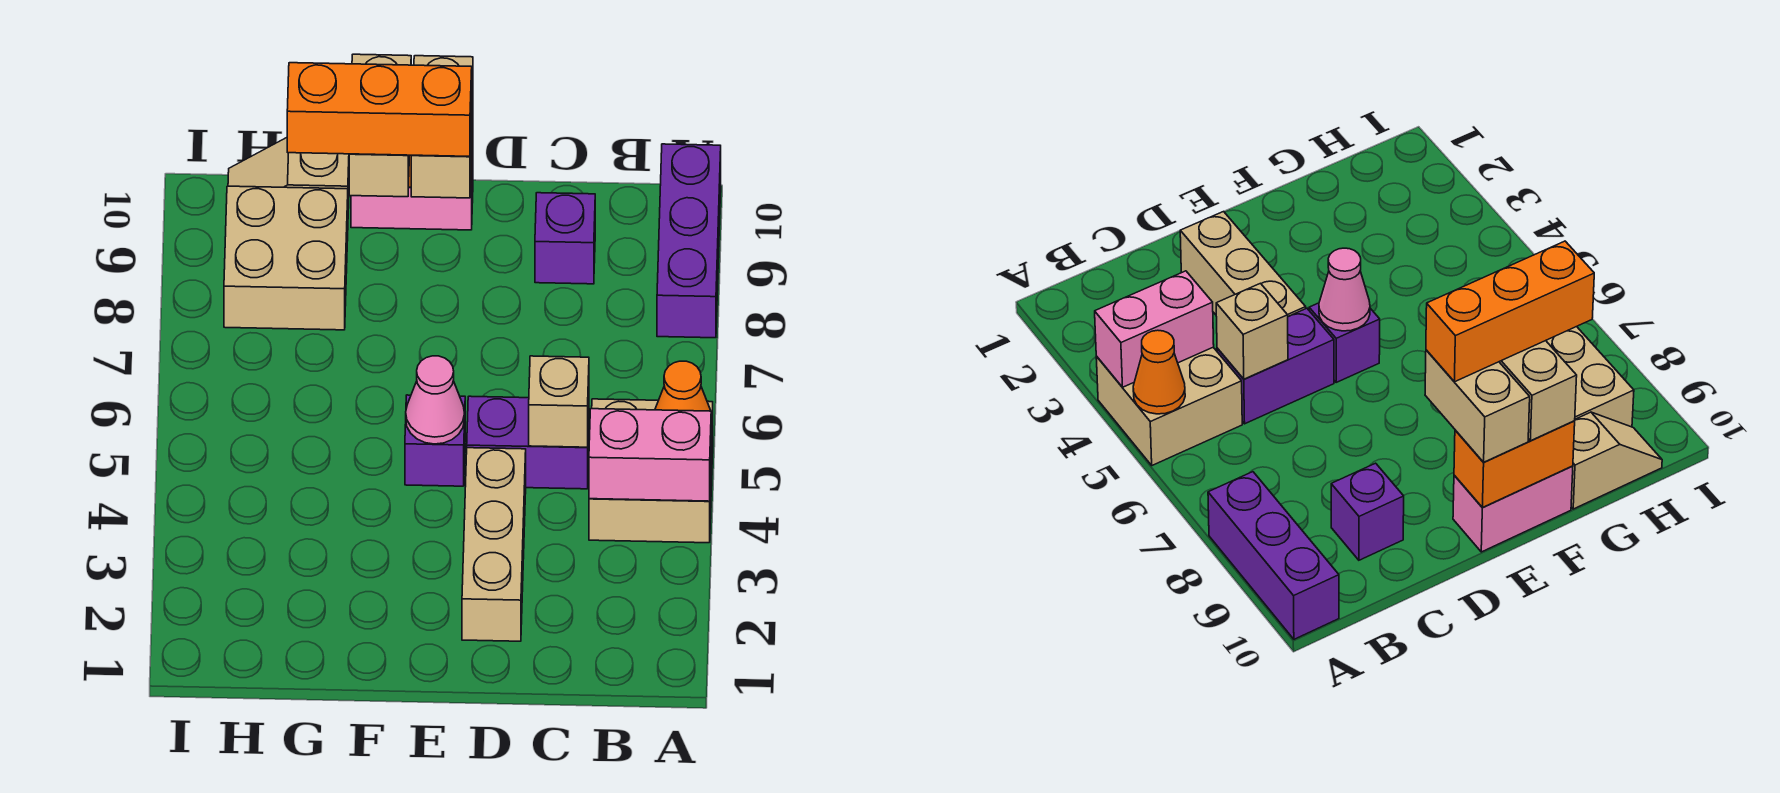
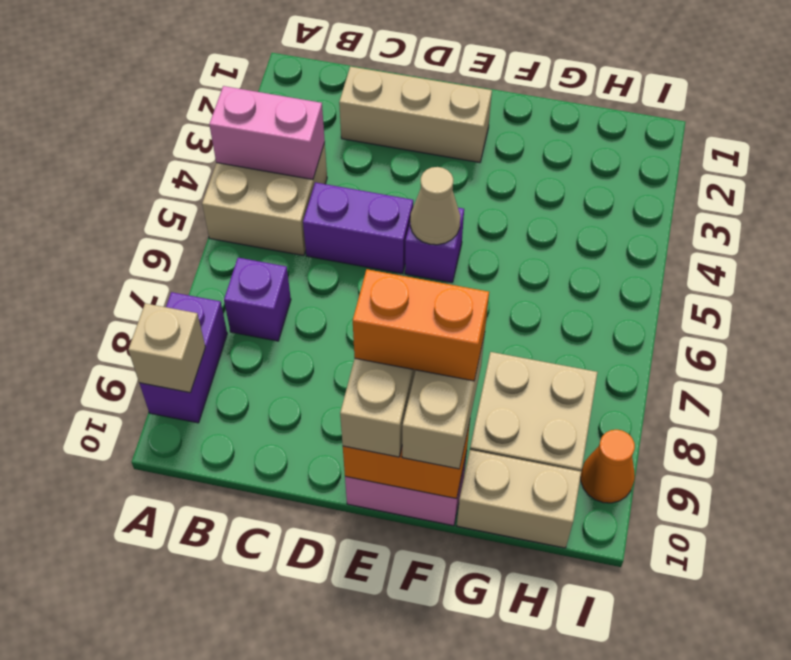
orange 1x1 cone [655,361,712,428] -> orange 1x1 cone moved to [581,430,635,503]
purple 1x3 brick [657,144,721,338] -> purple 1x2 brick [139,292,227,423]
tan 1x1 brick [529,356,589,447] -> tan 1x1 brick moved to [128,303,205,393]
purple 1x1 brick [535,193,595,284] -> purple 1x1 brick moved to [224,258,291,341]
tan 1x3 brick [462,448,526,641] -> tan 1x3 brick turned to [339,67,492,163]
pink 1x1 cone [406,356,465,444] -> tan 1x1 cone [410,167,460,245]
orange 1x3 brick [287,63,472,156] -> orange 1x2 brick [353,269,489,381]
tan 1x2 slope [228,138,349,208] -> tan 1x2 brick [457,450,581,548]

